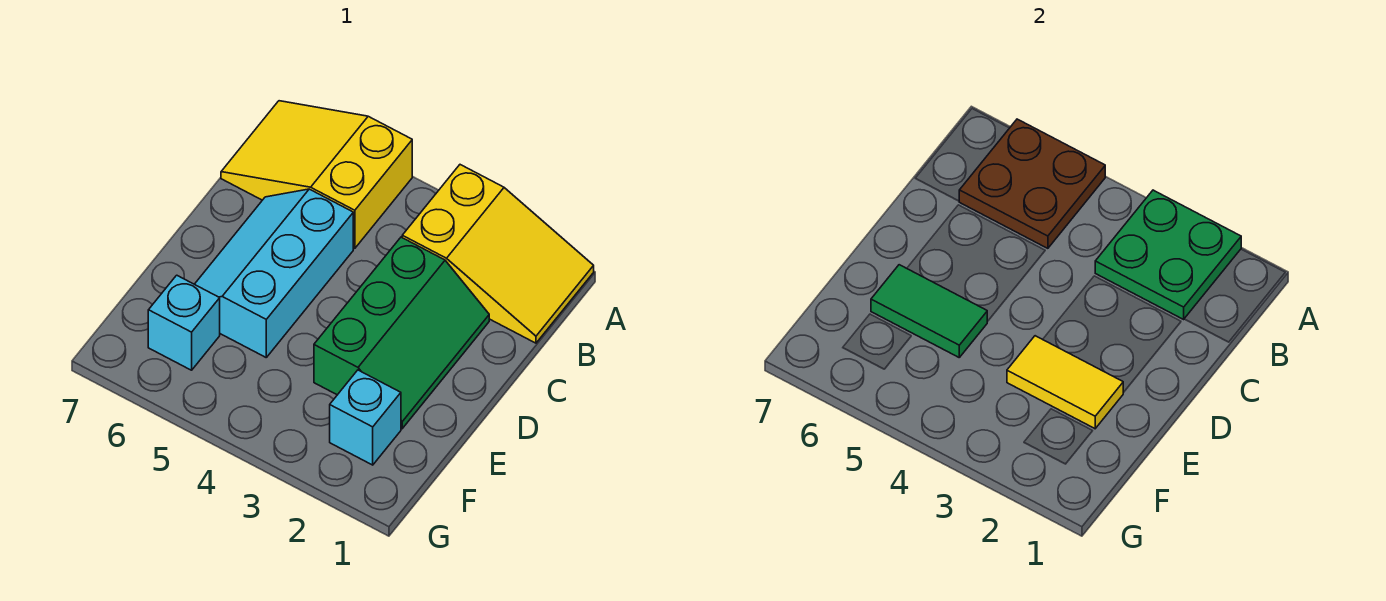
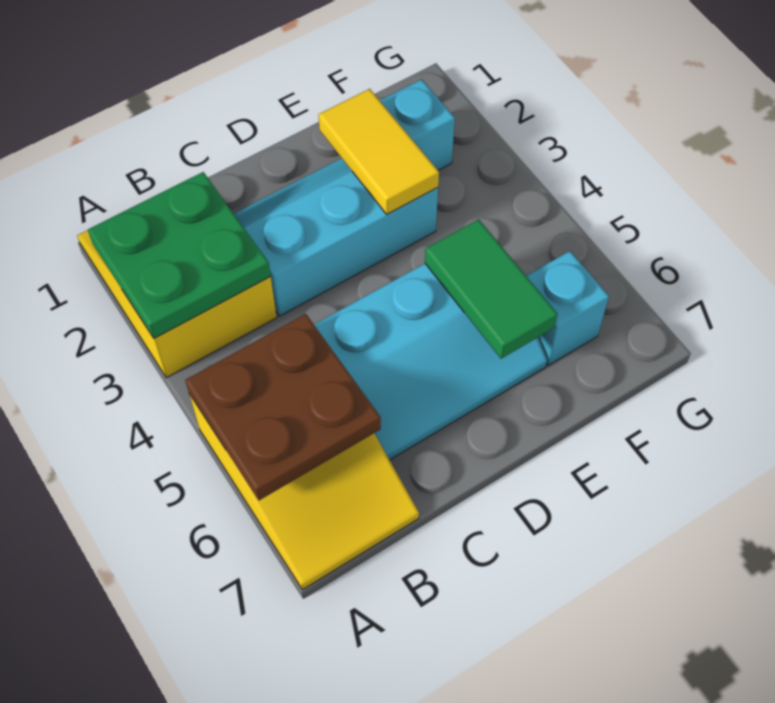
green 2x3 slope [314,237,489,429] -> cyan 2x3 slope [234,158,438,316]

